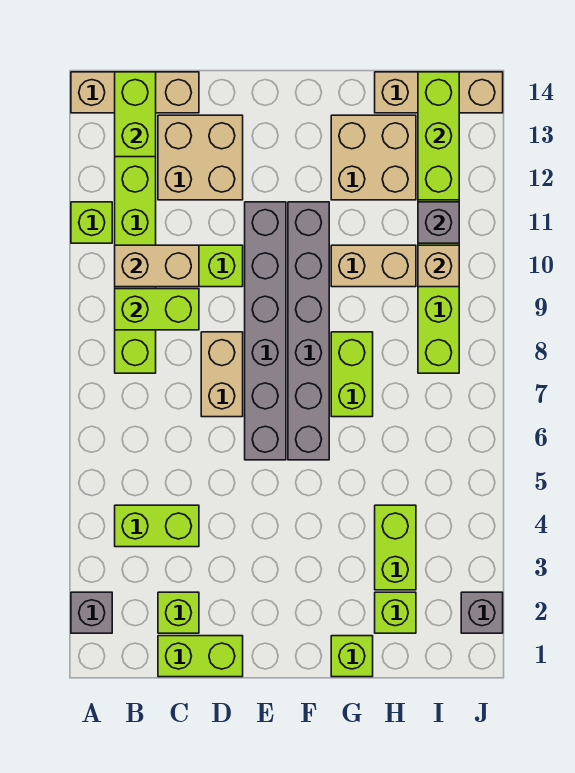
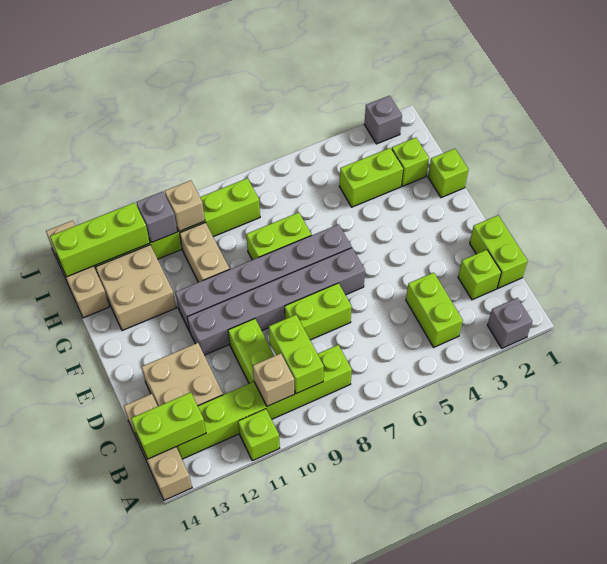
tan 1x2 brick [115,245,199,287] -> tan 1x1 brick [253,353,295,406]
tan 1x2 brick [201,332,243,417] -> lime 1x2 brick [285,283,352,340]

